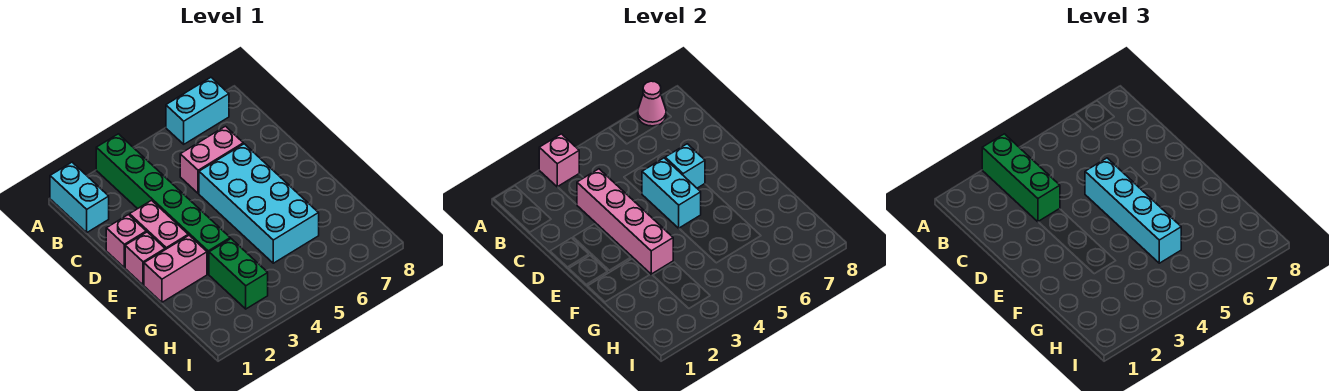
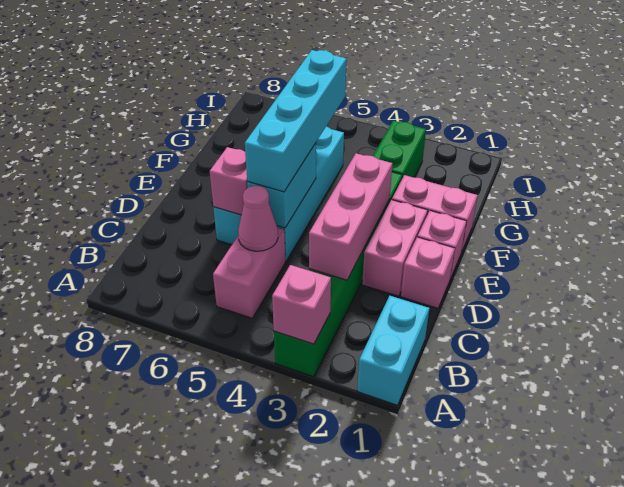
green 1x3 brick [982,134,1060,222] -> none
cyan 1x2 brick [166,77,229,144] -> none
pink 1x1 cone [638,81,666,126] -> pink 1x1 cone moved to [238,186,278,251]
pink 1x4 brick [577,169,673,274] -> pink 1x3 brick [309,153,393,280]
pink 1x2 brick [180,126,243,194] -> pink 1x2 brick turned to [213,228,285,318]
cyan 1x1 brick [665,144,705,188] -> pink 1x1 brick [210,147,248,215]

